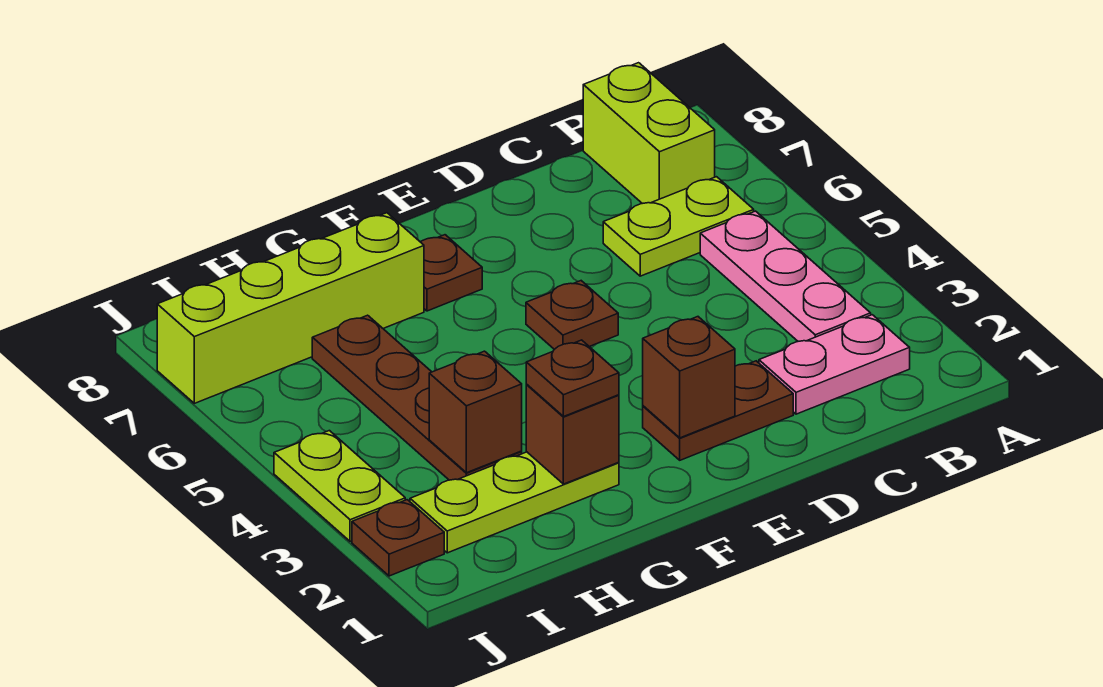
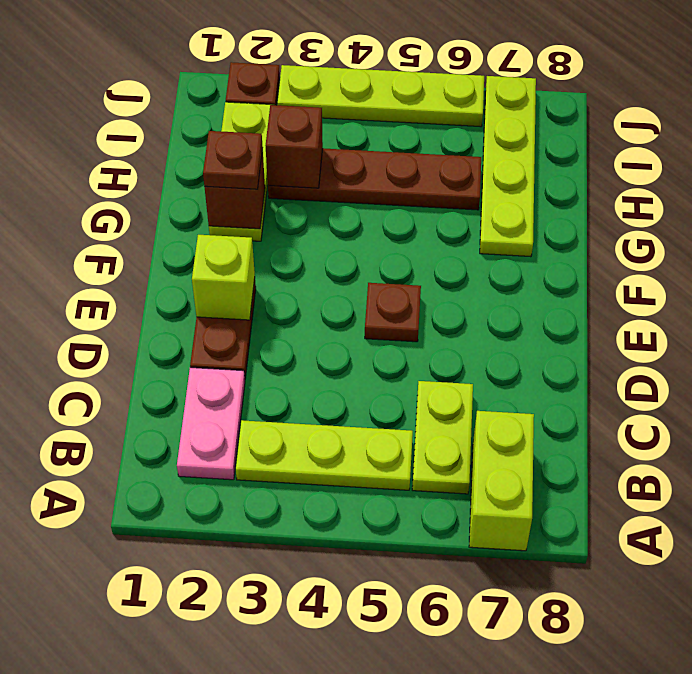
pink 1x3 plate [700,211,871,341] -> lime 1x3 plate [236,420,413,490]
lime 1x2 brick [583,63,715,204] -> lime 1x2 brick turned to [469,411,534,551]
brown 1x1 brick [643,317,735,438] -> lime 1x1 brick [192,235,255,320]
brown 1x1 plate [421,235,482,311] -> none
lime 1x4 brick [157,213,424,403] -> lime 1x4 plate [480,76,536,257]
lime 1x2 plate [274,431,405,541] -> lime 1x4 plate [277,65,484,127]

